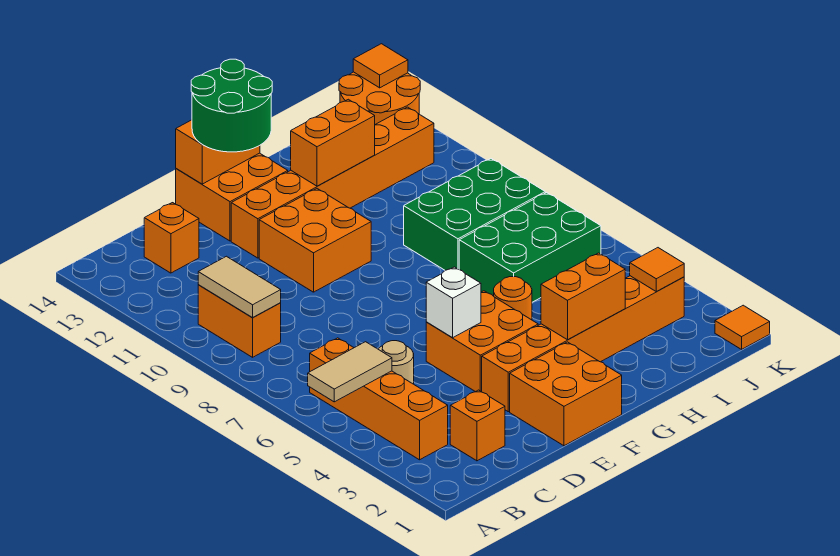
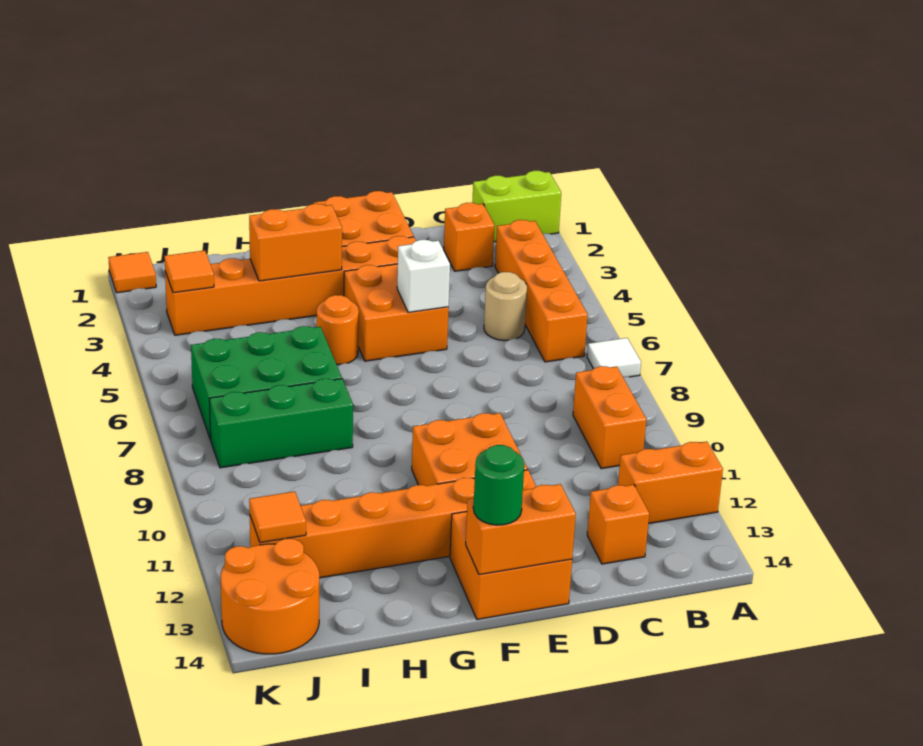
none -> lime 1x2 brick [472,171,561,242]
tan 1x2 tile [308,342,392,402] -> none
none -> white 1x1 tile [587,338,641,377]
tan 1x2 tile [198,256,281,318] -> none
green 2x2 round brick [191,59,272,152] -> green 1x1 round brick [473,445,524,525]
orange 1x2 brick [291,99,375,186] -> orange 1x2 brick moved to [618,442,723,524]
green 2x3 brick [404,159,545,270] -> green 1x3 brick [209,379,353,468]
orange 1x1 tile [353,44,408,88] -> orange 1x1 tile moved to [249,492,306,543]

